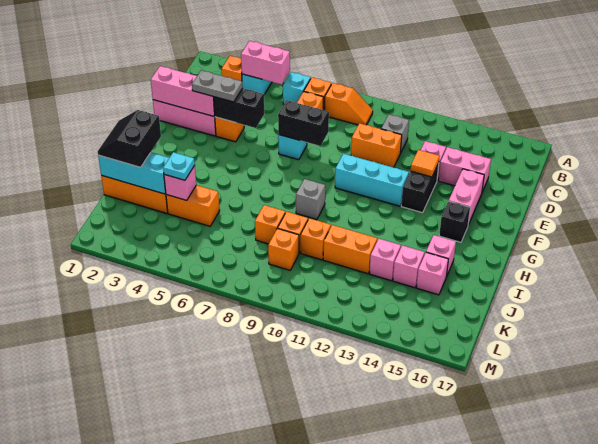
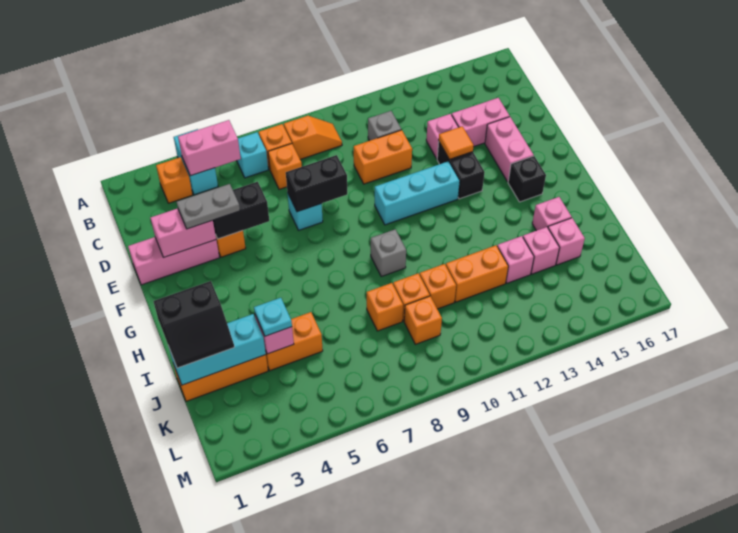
pink 1x3 brick [151,66,215,116] -> pink 1x2 brick [150,208,216,257]
black 2x2 slope [98,110,161,167] -> black 2x2 slope turned to [153,281,234,368]

